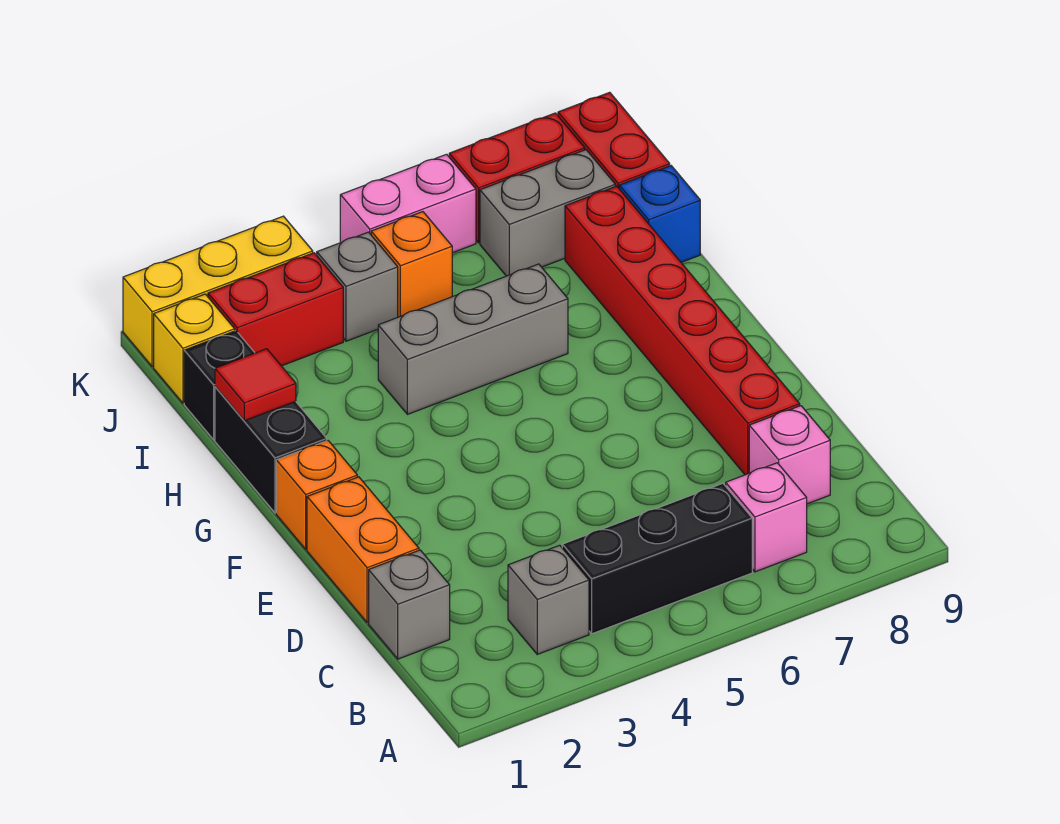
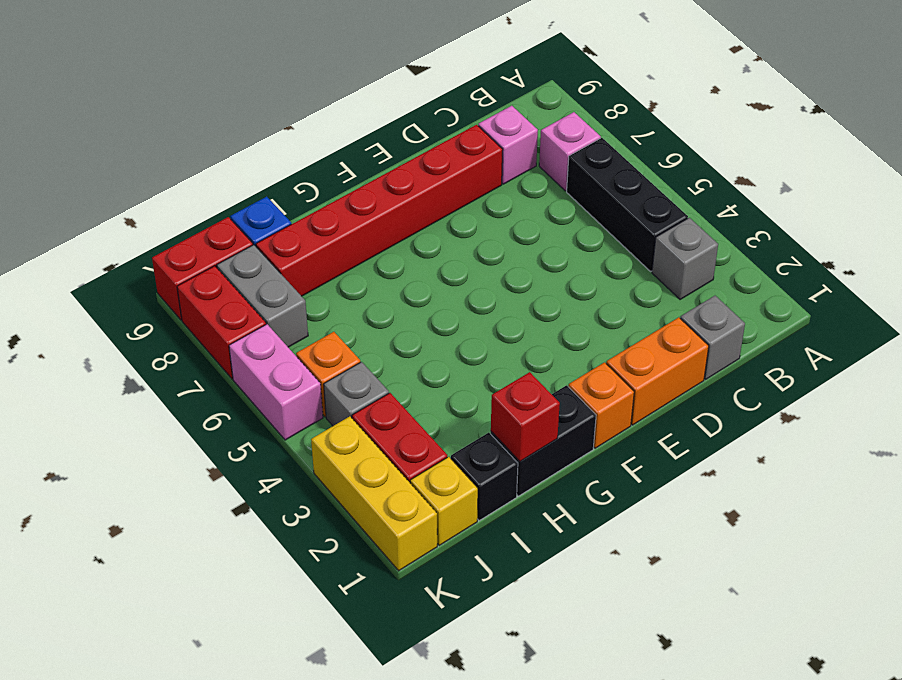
red 1x1 tile [215,349,296,421] -> red 1x1 brick [491,372,560,461]
grey 1x3 brick [378,264,568,414] -> none

